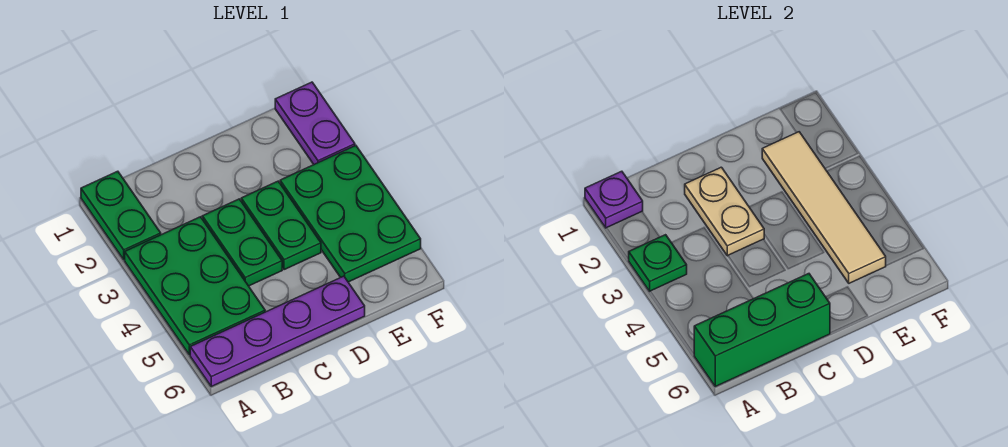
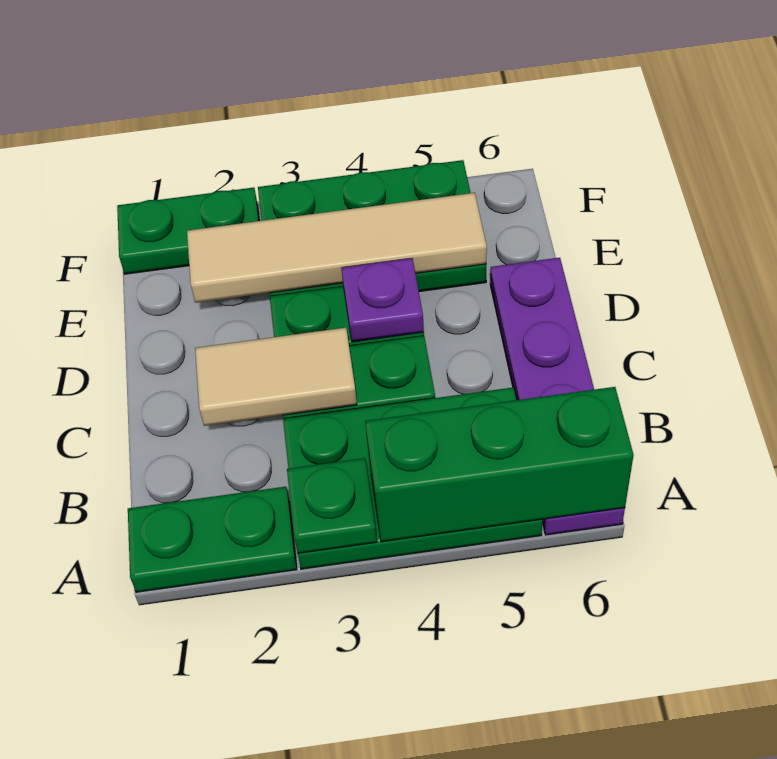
purple 1x1 plate [585,171,643,228] -> purple 1x1 plate moved to [341,258,424,342]
green 1x3 brick [694,274,830,386] -> green 1x3 brick turned to [365,387,634,542]
tan 1x2 plate [685,167,764,256] -> tan 1x2 tile [195,328,357,426]
purple 1x2 plate [275,82,355,164] -> green 1x2 plate [117,188,259,274]

